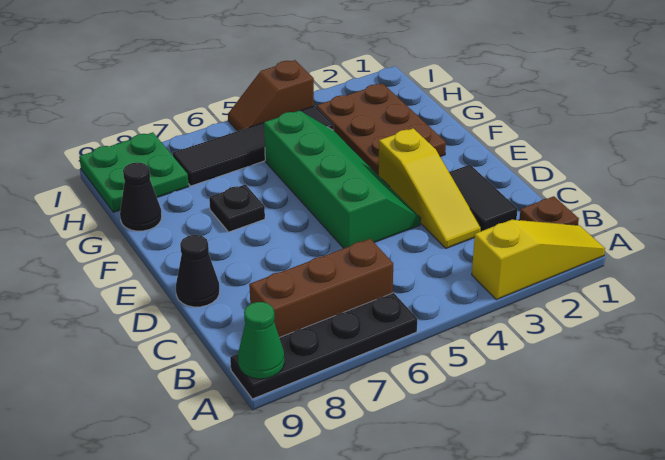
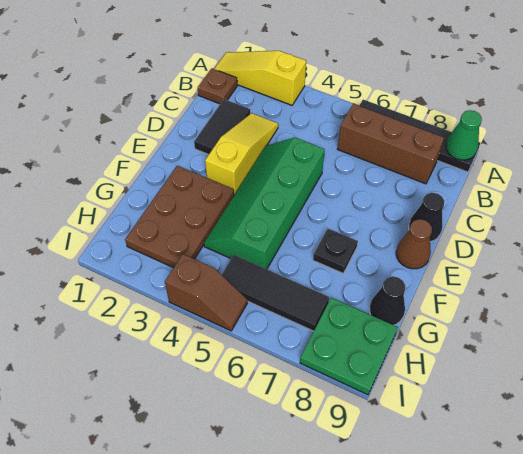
none -> brown 1x1 cone [396,219,432,269]
black 1x4 tile [172,106,334,186] -> black 1x3 tile [222,255,329,331]

